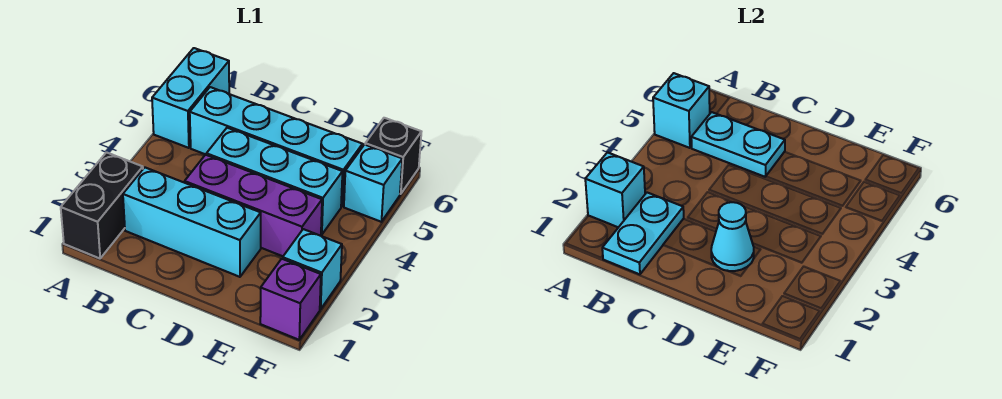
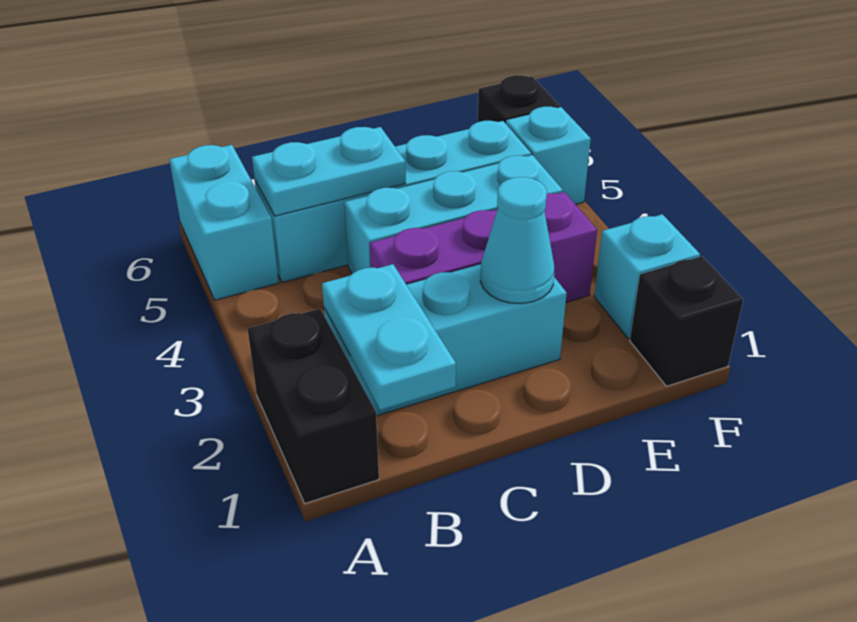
cyan 1x1 brick [585,152,645,227] -> none
cyan 1x1 brick [653,73,710,148] -> none
purple 1x1 brick [260,259,321,340] -> black 1x1 brick [630,256,743,386]

